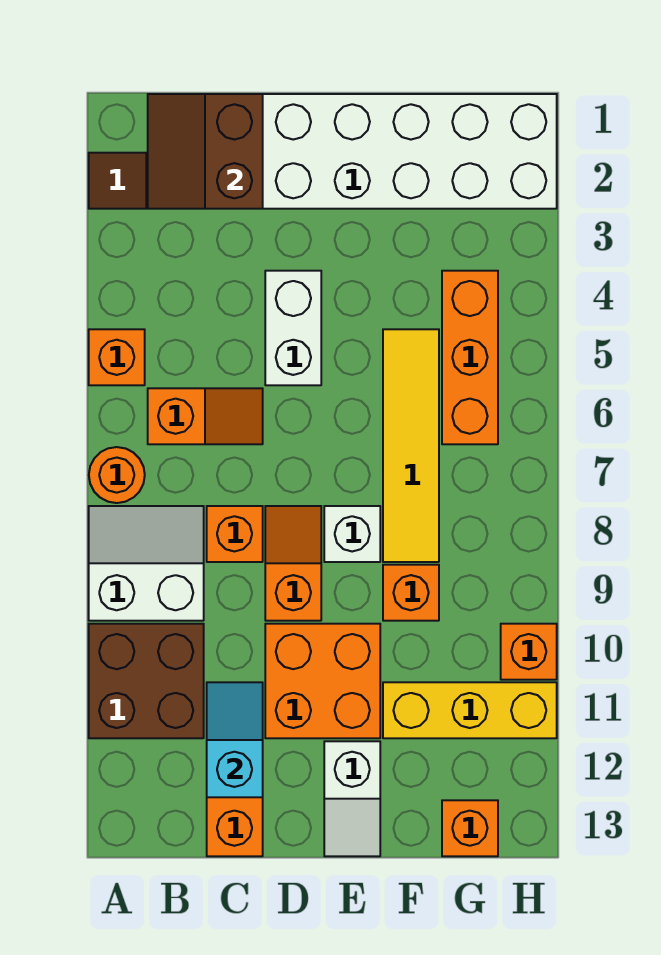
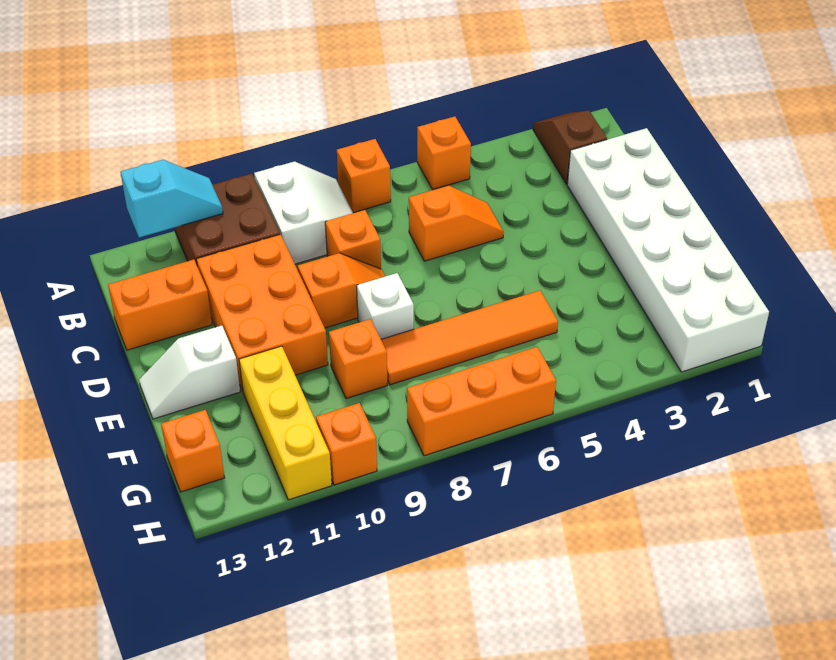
orange 1x1 round brick [89,447,145,503] -> orange 1x1 brick [337,139,391,213]
brown 2x2 slope [148,94,263,209] -> none
orange 1x2 slope [148,388,263,444] -> orange 1x2 slope turned to [409,186,504,261]
cyan 1x2 slope [207,682,263,797] -> cyan 1x2 slope moved to [121,160,223,237]
white 1x2 brick [265,271,321,385] -> none
orange 2x2 brick [265,624,380,738] -> orange 2x3 brick [196,234,328,391]
yellow 1x4 tile [383,329,439,562] -> orange 1x4 tile [381,291,558,385]
orange 1x3 brick [442,271,498,444] -> orange 1x3 brick moved to [407,347,556,456]

